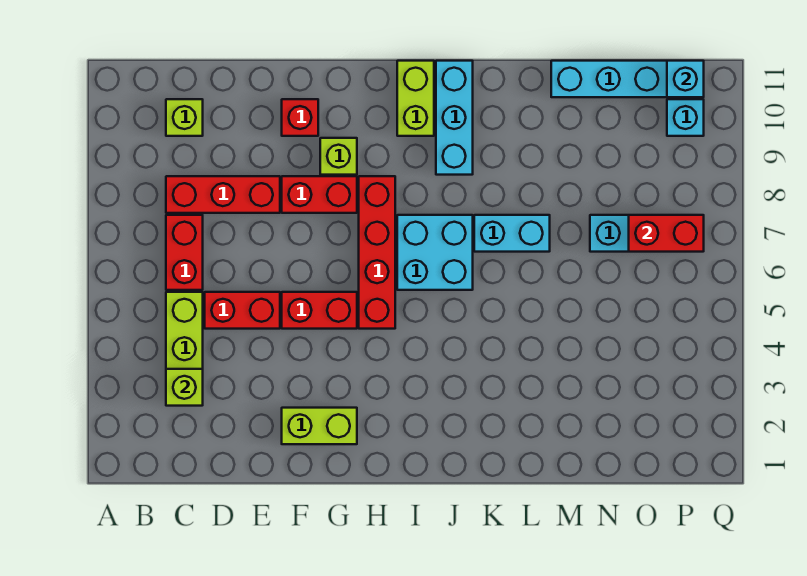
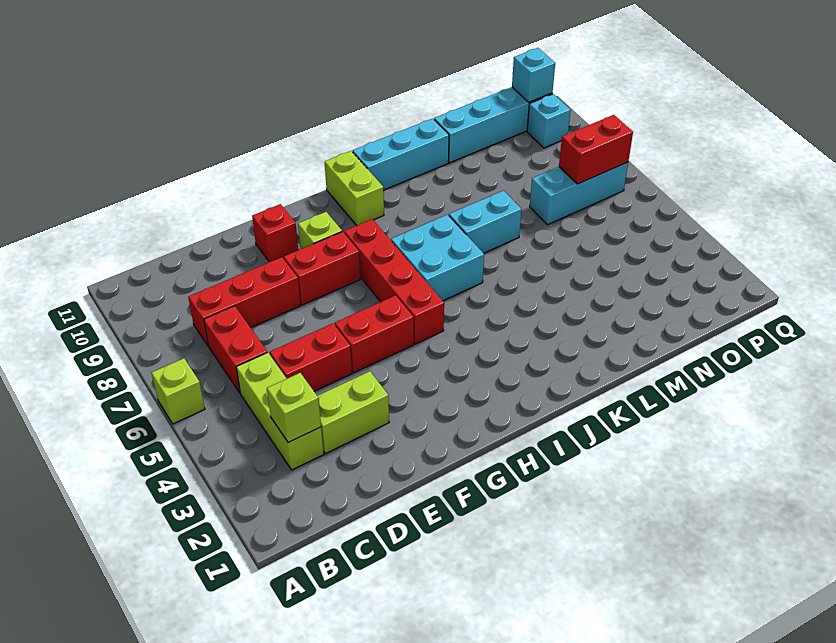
lime 1x1 brick [166,99,203,136] -> lime 1x1 brick moved to [152,358,205,424]
lime 1x2 brick [282,408,357,444] -> lime 1x2 brick moved to [318,371,389,454]
cyan 1x3 brick [436,61,473,175] -> cyan 1x3 brick turned to [353,119,449,190]

